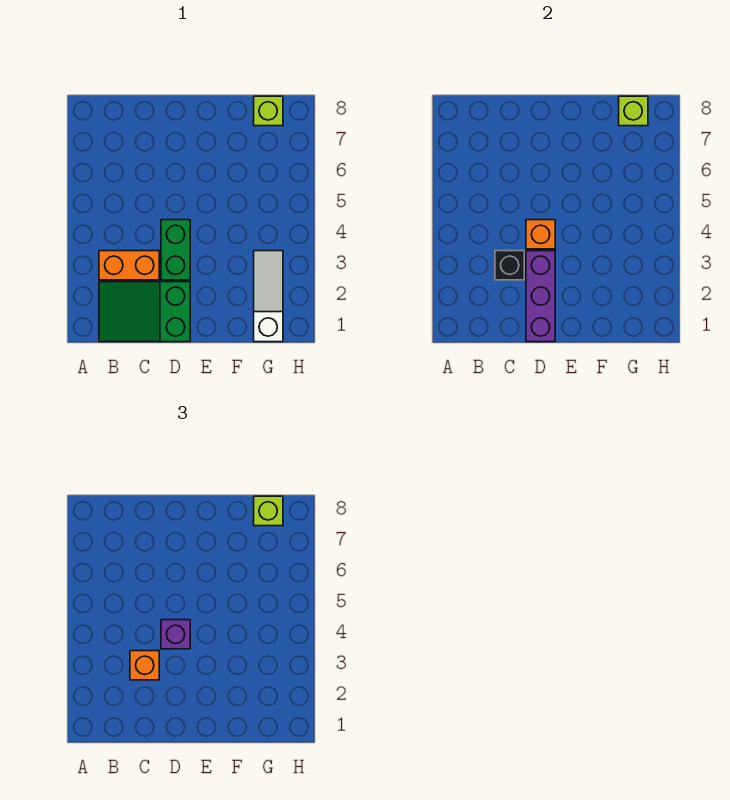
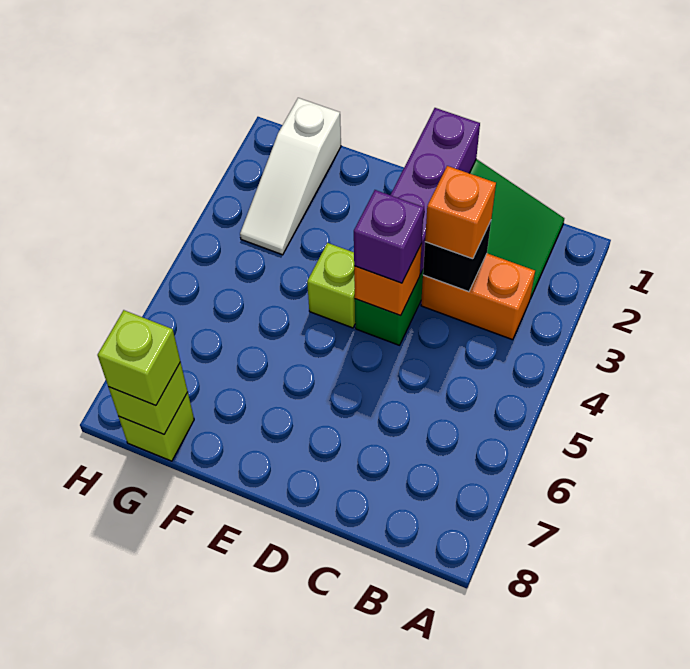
none -> lime 1x1 brick [307,243,355,328]

